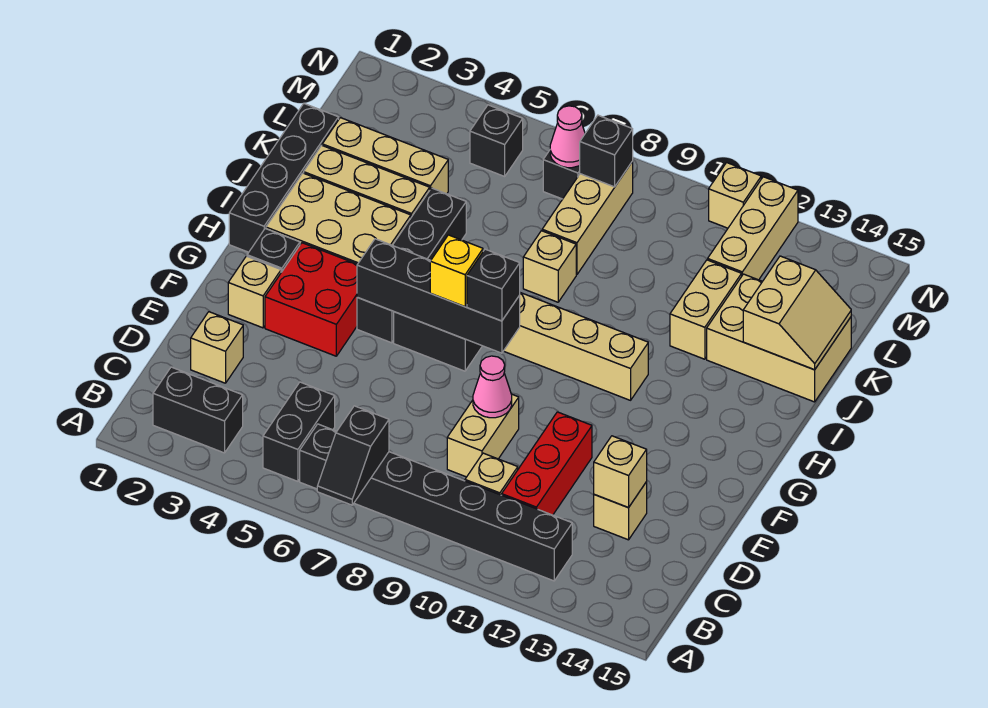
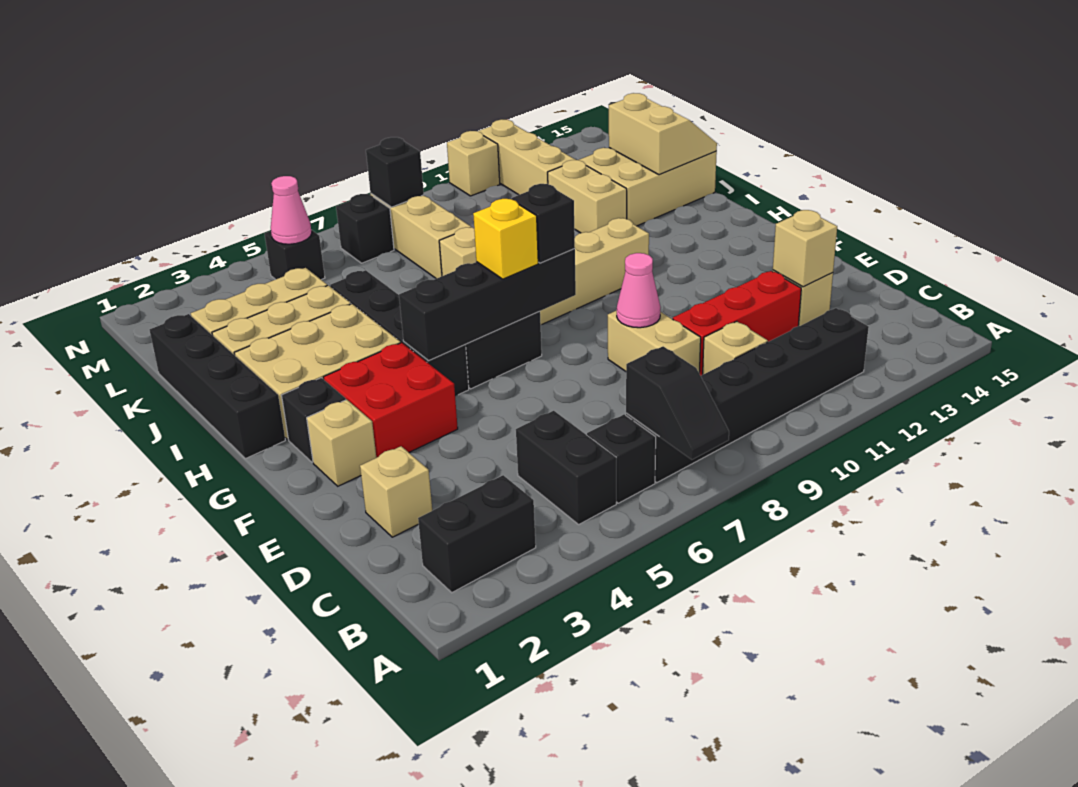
red 1x3 brick [502,412,592,515] -> red 1x3 brick turned to [673,271,801,376]
pink 1x1 cone [550,106,585,168] -> pink 1x1 cone moved to [271,176,312,244]

